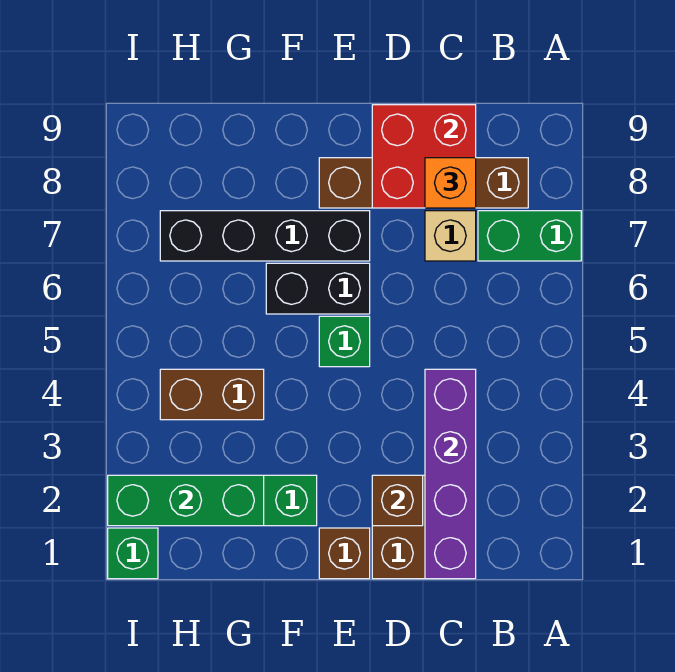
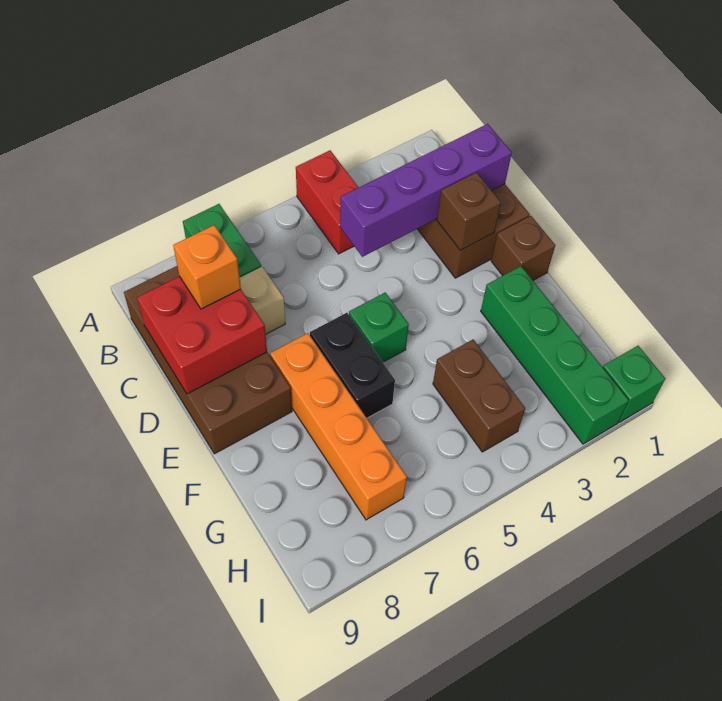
none -> red 1x2 brick [296,151,359,254]
brown 1x4 brick [319,158,528,208] -> brown 2x4 brick [124,266,292,454]
black 1x4 brick [160,211,370,261] -> orange 1x4 brick [270,333,407,520]
green 1x3 brick [108,475,264,526] -> none

